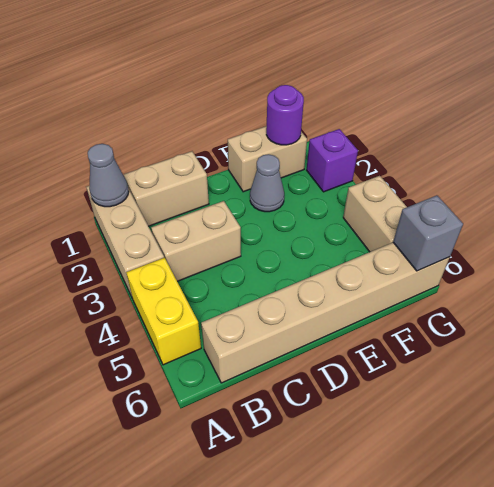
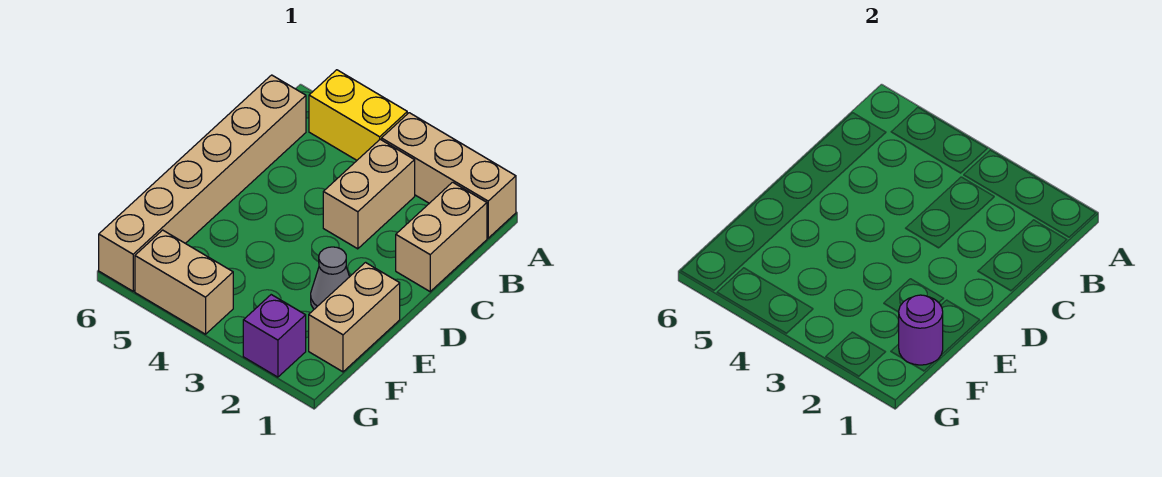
grey 1x1 cone [88,144,129,207] -> none
grey 1x1 brick [393,195,463,271] -> none

